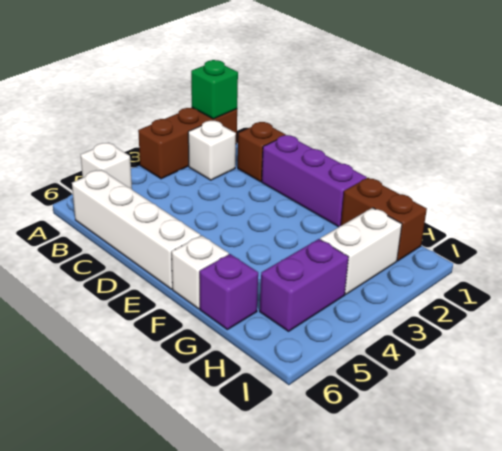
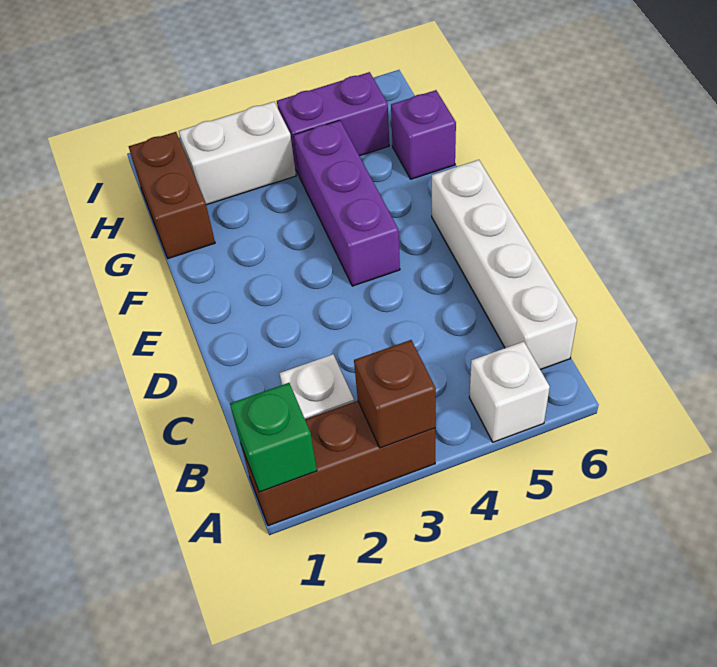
brown 1x1 brick [238,122,285,182] -> brown 1x1 brick moved to [354,340,436,448]
purple 1x3 brick [262,135,367,227] -> purple 1x3 brick moved to [294,120,400,286]
white 1x1 brick [172,235,229,309] -> none

